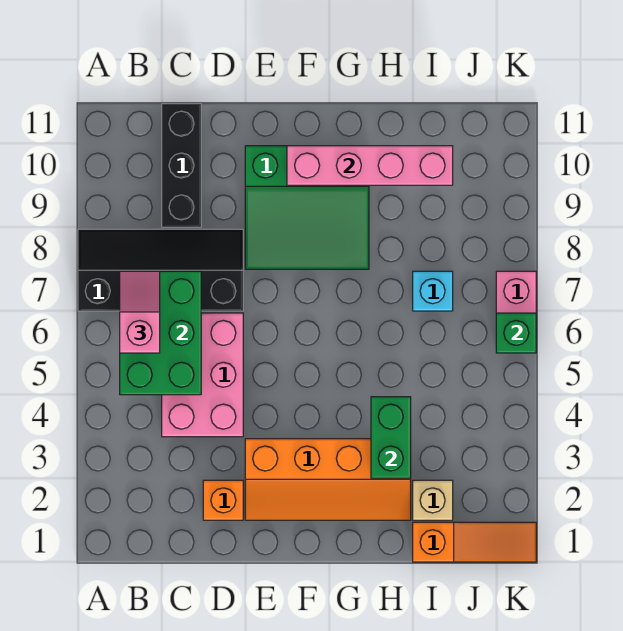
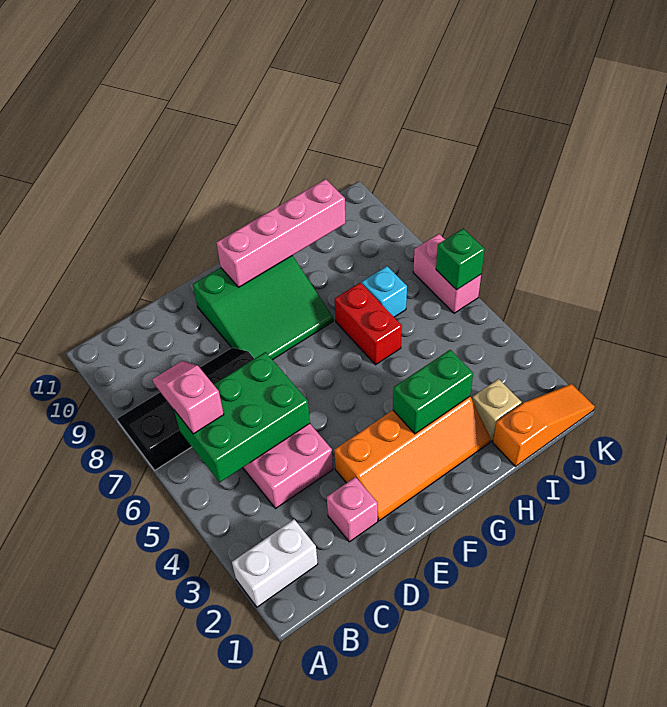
none -> white 1x2 brick [232,519,318,607]
green 2x3 brick [120,271,201,395] -> green 2x3 brick turned to [174,352,310,482]
black 1x3 brick [162,104,201,227] -> none
orange 1x1 brick [203,480,243,520] -> pink 1x1 brick [327,477,378,542]
green 1x2 brick [371,397,411,478] -> green 1x2 brick turned to [393,350,473,434]
none -> red 1x2 brick [335,283,402,365]

